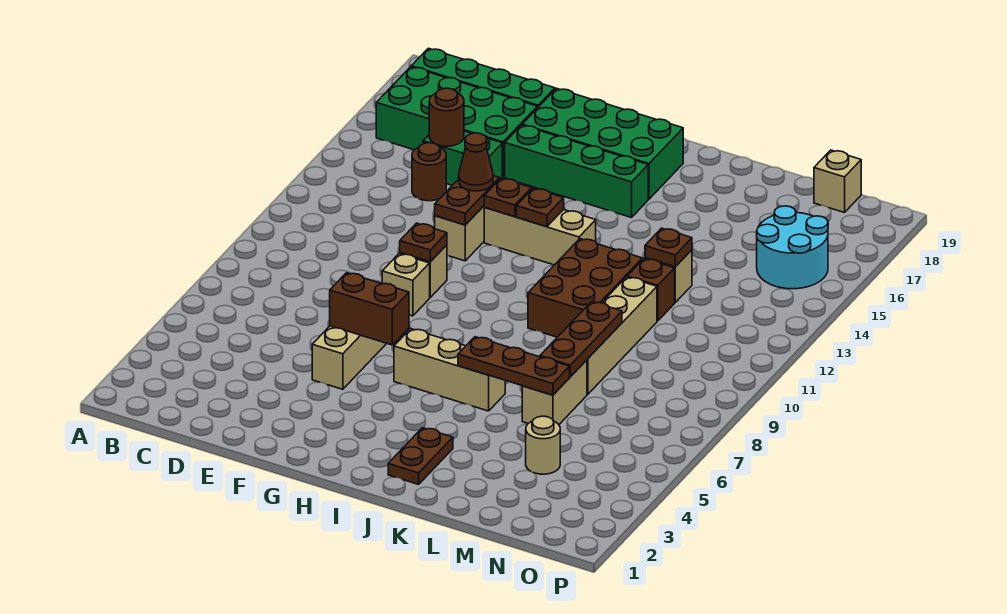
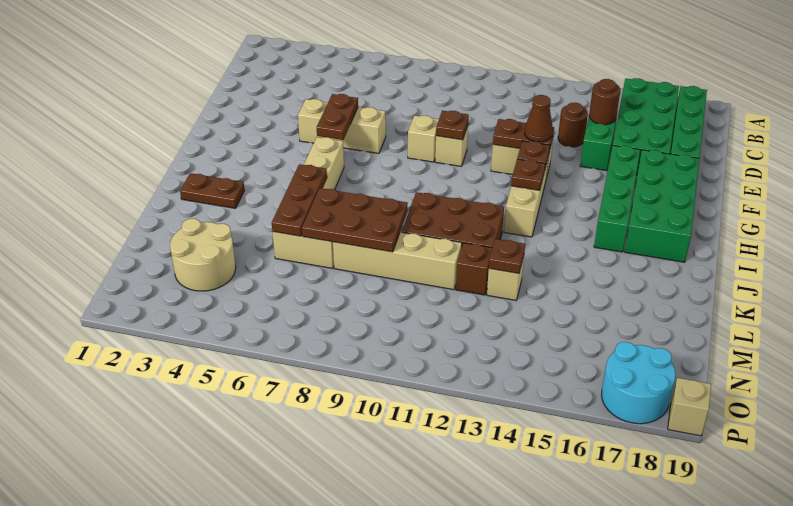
brown 1x2 brick [330,273,409,345] -> brown 1x2 plate [317,94,358,140]
brown 1x3 plate [540,302,622,377] -> brown 2x3 plate [302,188,408,252]
tan 1x1 round brick [526,416,560,474] -> tan 2x2 round brick [170,219,236,291]
cyan 2x2 round brick [757,206,828,289] -> cyan 2x2 round brick moved to [602,342,675,424]
tan 1x1 brick [814,150,861,213] -> tan 1x1 brick moved to [668,378,711,436]

